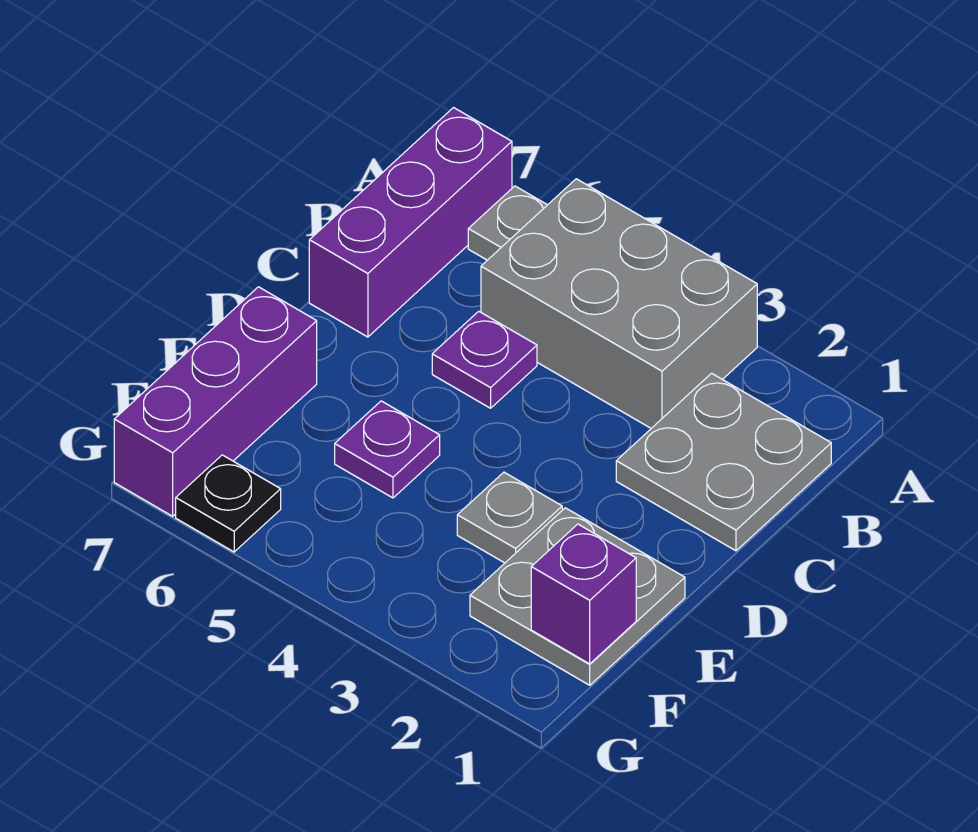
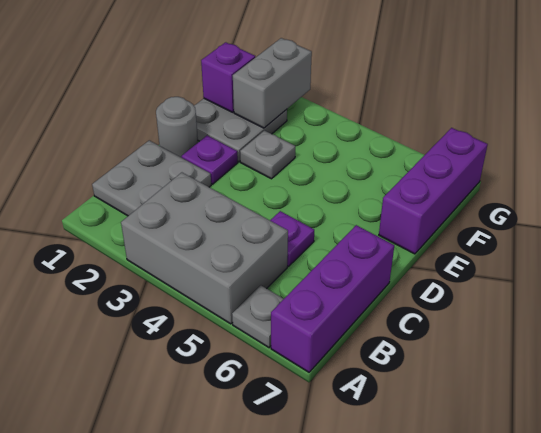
none -> grey 1x1 round brick [156,97,198,158]
purple 1x1 plate [335,401,440,498] -> purple 1x1 plate moved to [181,136,238,184]
none -> grey 1x2 brick [233,38,312,128]
black 1x1 plate [176,455,281,552] -> none

